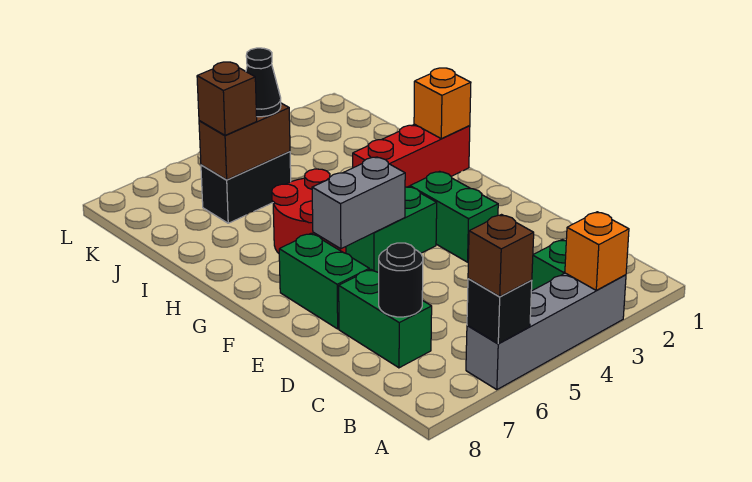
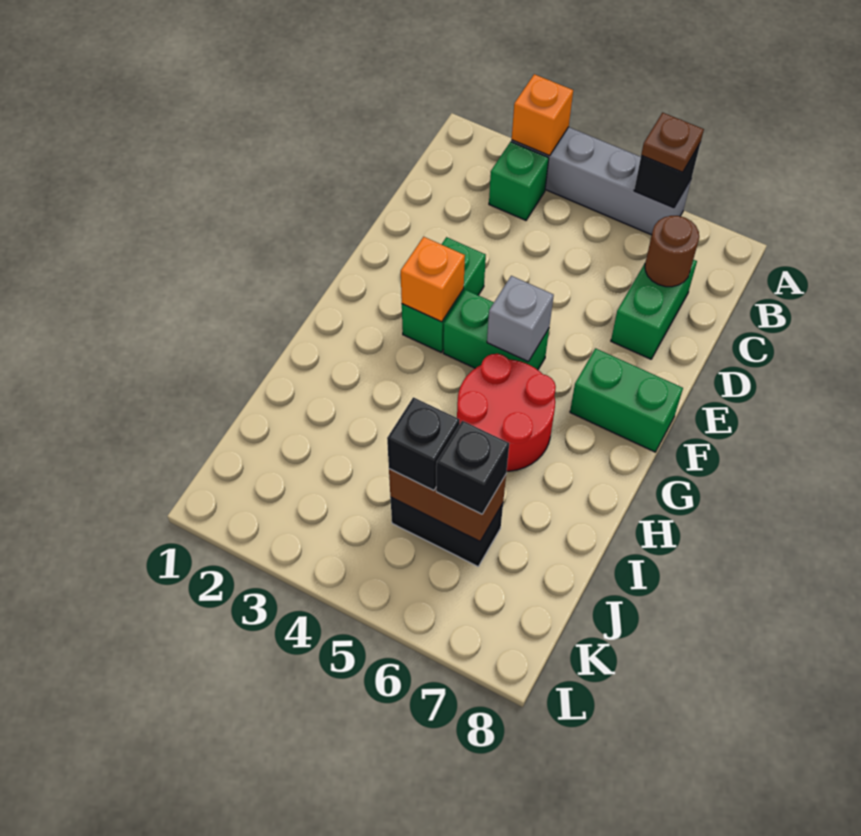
brown 1x1 brick [468,215,534,296] -> brown 1x1 plate [641,113,704,172]
black 1x1 round brick [379,243,423,317] -> brown 1x1 round brick [645,216,699,287]
green 1x2 brick [279,233,369,329] -> green 1x2 brick turned to [570,348,683,452]
grey 1x2 brick [312,157,405,249] -> grey 1x1 brick [487,276,554,362]
red 1x3 brick [353,124,470,187] -> none
orange 1x1 brick [414,68,471,139] -> orange 1x1 brick moved to [401,237,465,322]
black 1x1 cone [246,48,281,117] -> black 1x1 brick [387,397,460,491]
brown 1x1 brick [197,62,257,135] -> black 1x1 brick [436,421,509,514]

